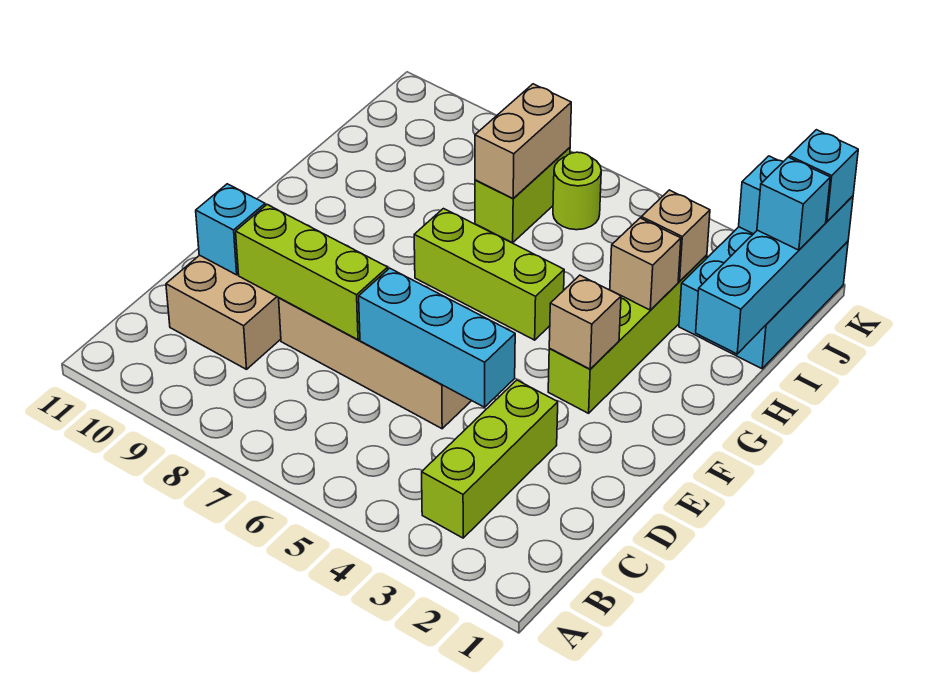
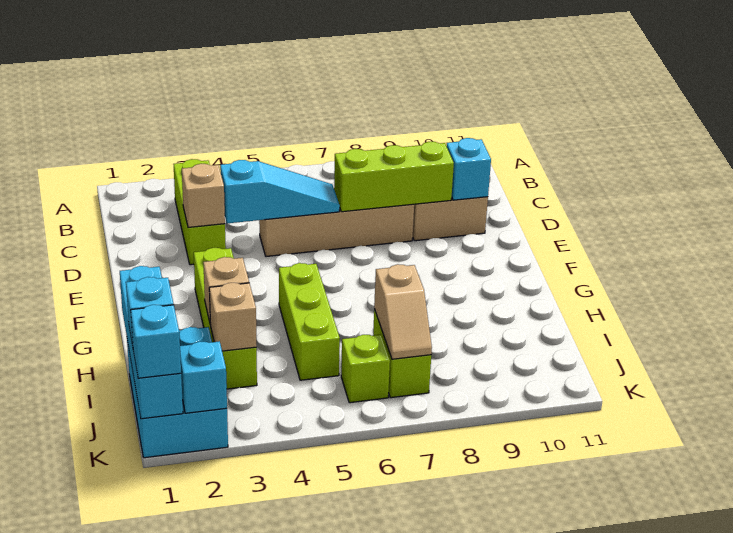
cyan 1x3 brick [359,268,515,407] -> cyan 1x3 slope [220,160,340,223]
tan 1x1 brick [549,275,621,369] -> tan 1x1 brick moved to [182,164,225,227]
lime 1x3 brick [414,209,564,340] -> lime 1x3 brick turned to [279,263,340,380]
tan 1x2 brick [475,84,571,199] -> tan 1x2 slope [374,264,432,359]
lime 1x1 round brick [553,152,601,230] -> lime 1x1 brick [341,335,390,403]

